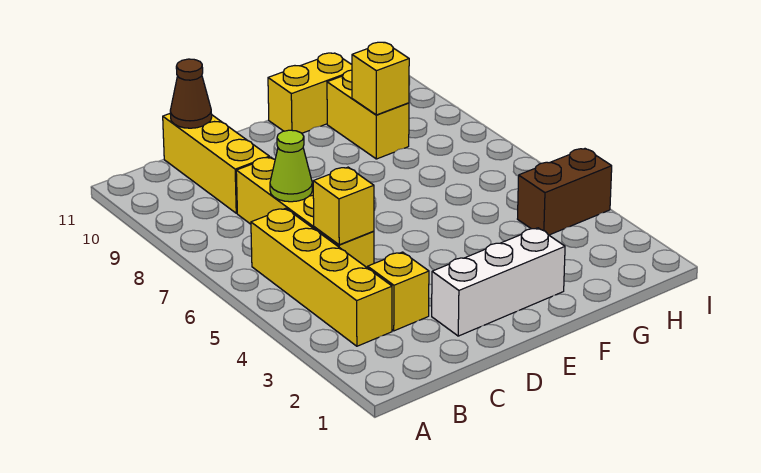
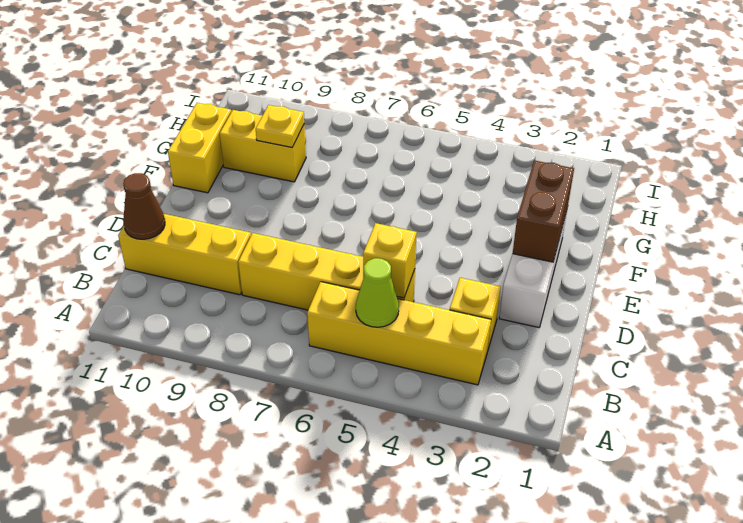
lime 1x1 cone [270,130,312,202] -> lime 1x1 cone moved to [356,258,399,327]
yellow 1x1 brick [352,42,409,115] -> yellow 1x1 plate [256,105,304,147]
brown 1x2 brick [518,149,612,235] -> brown 1x2 brick moved to [513,161,574,262]

